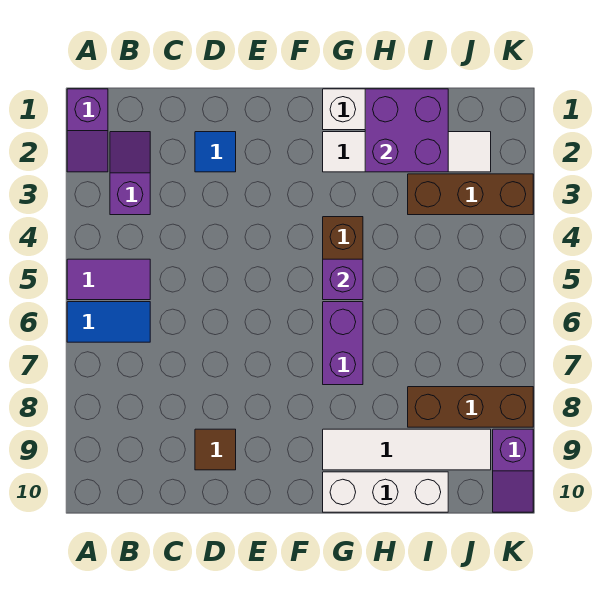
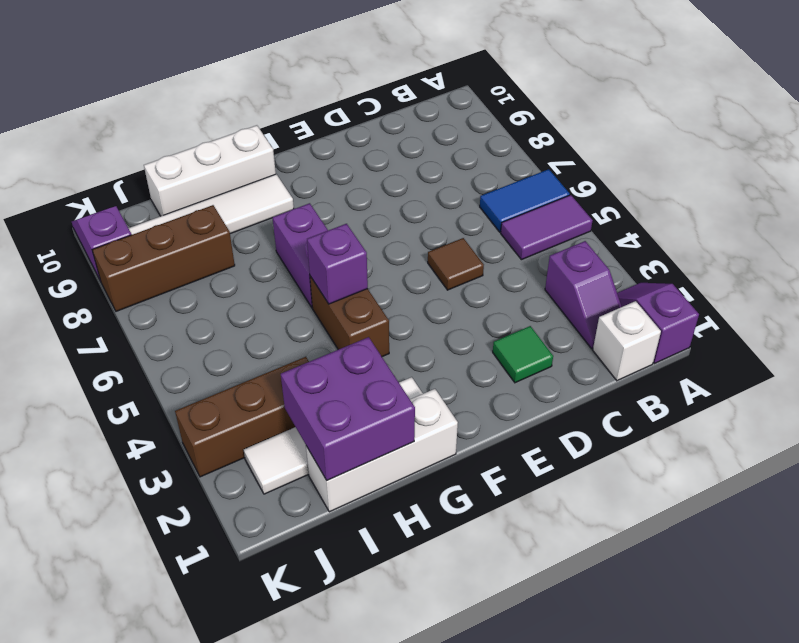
none -> white 1x1 brick [593,301,661,381]
blue 1x1 tile [195,132,236,172] -> green 1x1 tile [493,326,553,383]
brown 1x1 tile [195,429,236,470] -> brown 1x1 tile moved to [428,238,484,290]

